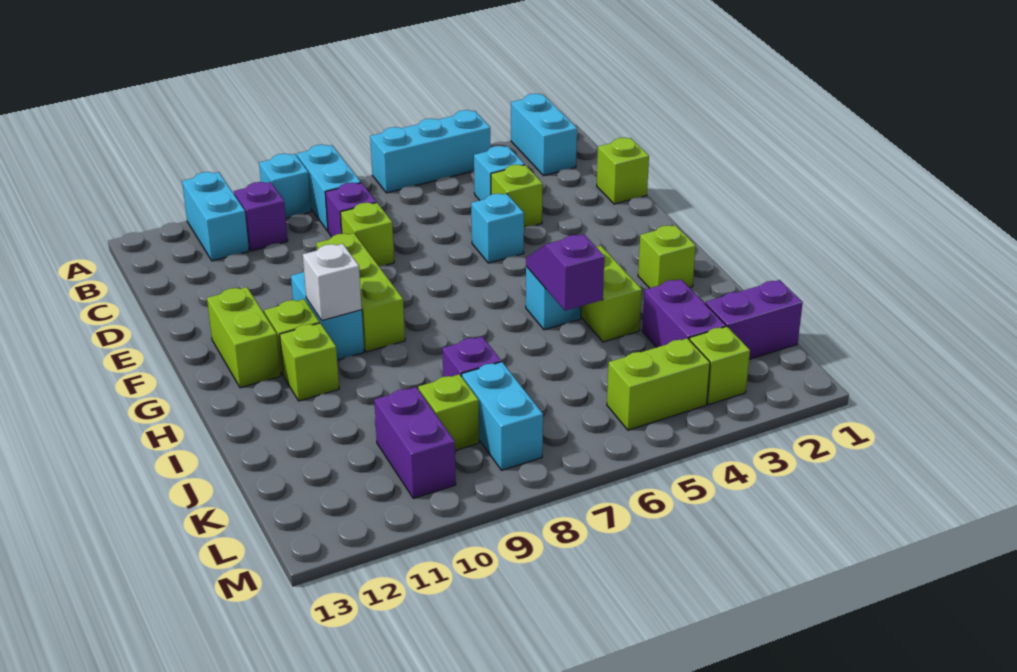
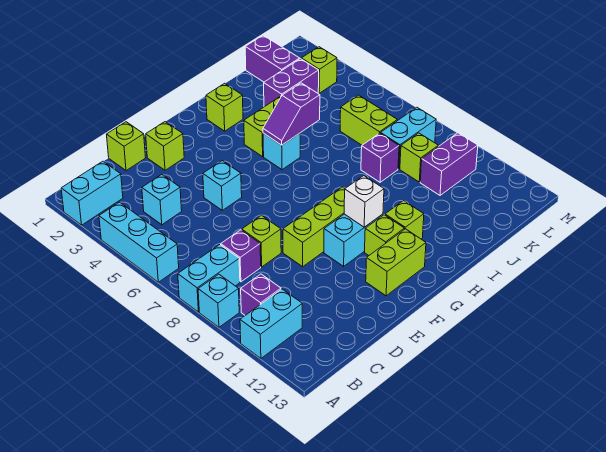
lime 1x1 brick [491,165,543,228] -> lime 1x1 brick moved to [146,122,184,170]
lime 1x2 brick [607,338,710,430] -> lime 1x2 brick moved to [340,95,397,145]

